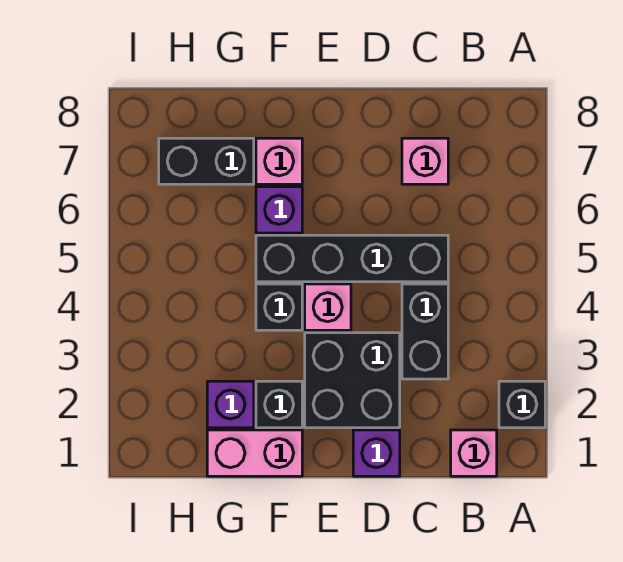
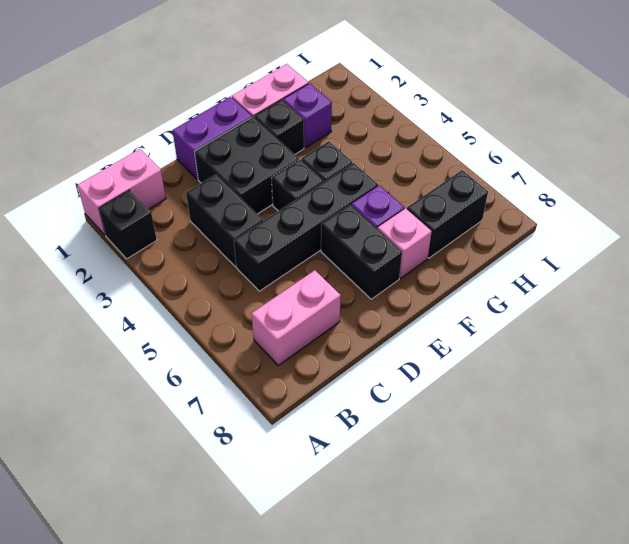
pink 1x1 brick [451,430,497,476] -> pink 1x2 brick [77,149,166,235]
pink 1x1 brick [402,138,448,184] -> pink 1x2 brick [252,270,341,365]
purple 1x1 brick [353,430,400,476] -> purple 1x2 brick [172,97,252,180]
pink 1x1 brick [305,284,351,330] -> black 1x1 brick [271,159,323,211]
none -> black 1x2 brick [321,205,402,299]

